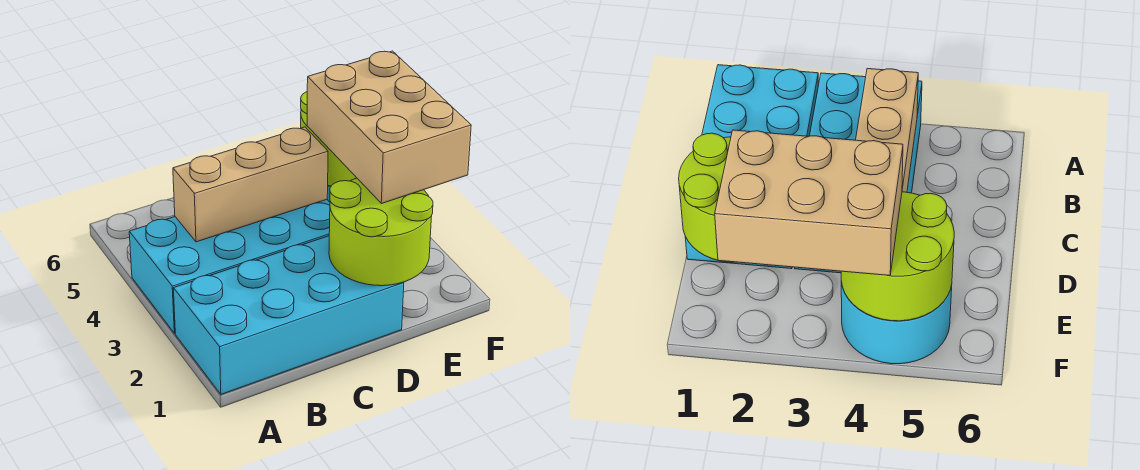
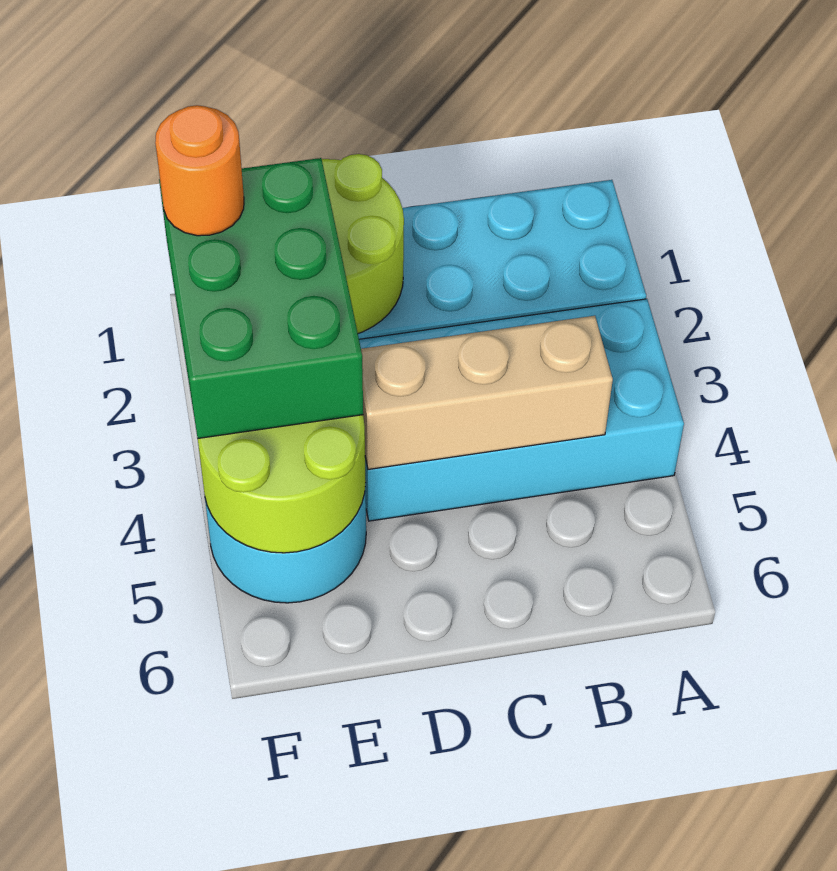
tan 2x3 brick [307,51,471,204] -> green 2x3 brick [159,158,363,438]
none -> orange 1x1 round brick [155,105,244,236]

